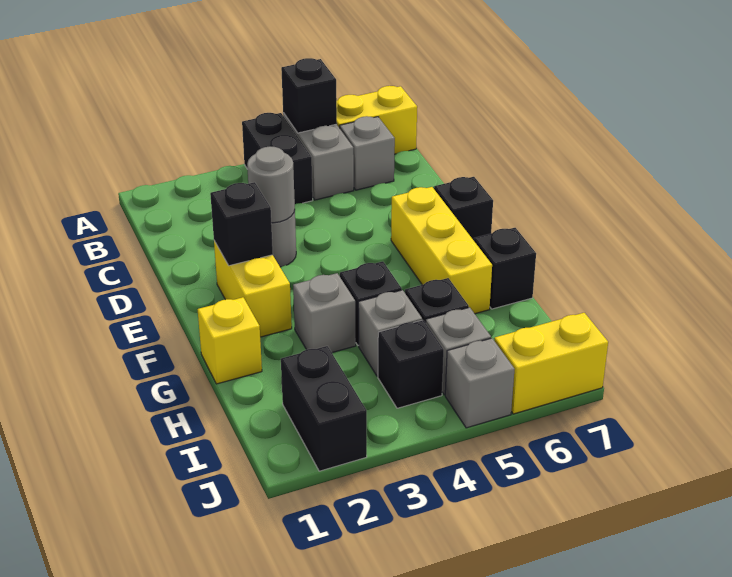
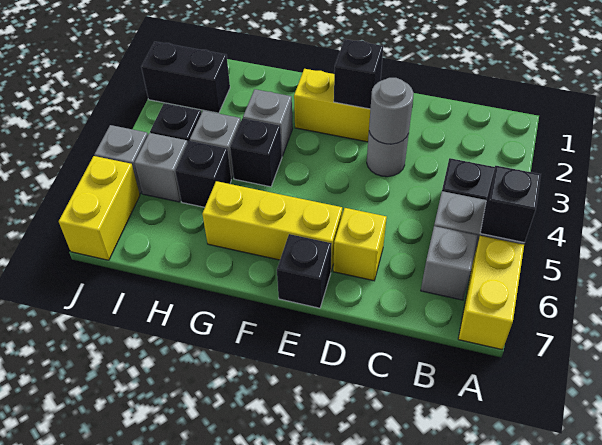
yellow 1x1 brick [198,297,262,384] -> yellow 1x1 brick moved to [333,208,387,281]
black 1x1 brick [474,228,536,309] -> none

